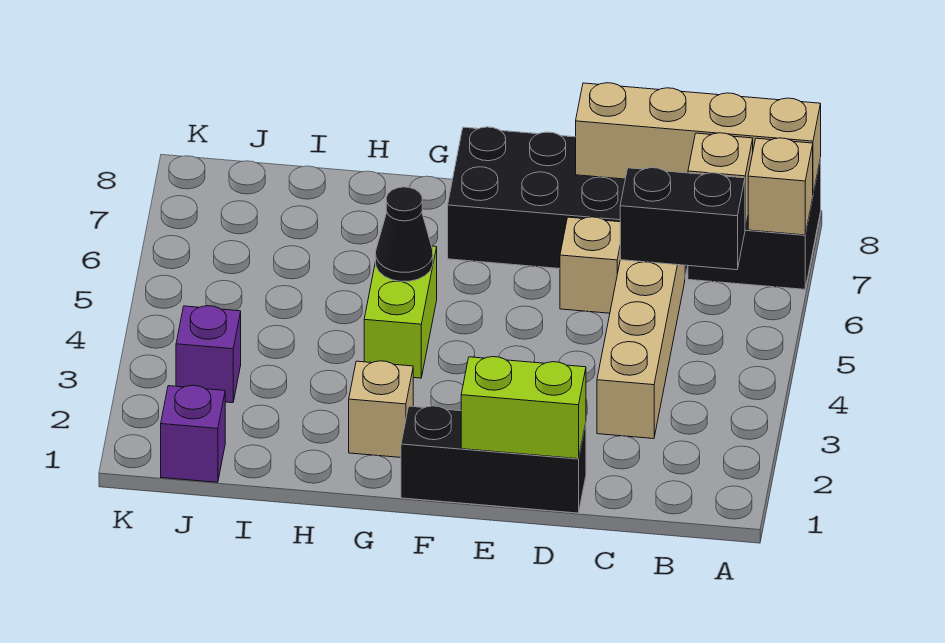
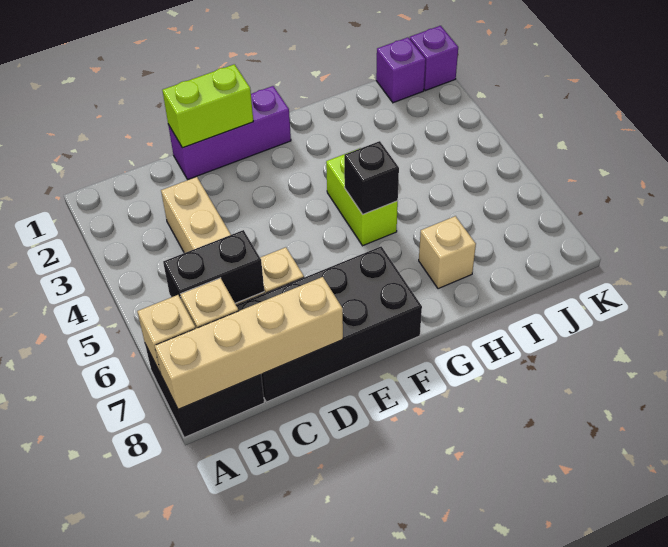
black 1x3 brick [401,406,586,513] -> purple 1x3 brick [168,86,291,179]
tan 1x1 brick [349,361,413,457] -> tan 1x1 brick moved to [419,216,476,289]
black 1x1 cone [376,187,433,282] -> black 1x1 brick [344,141,399,214]
purple 1x1 brick [176,306,241,403] -> purple 1x1 brick moved to [410,26,458,91]

